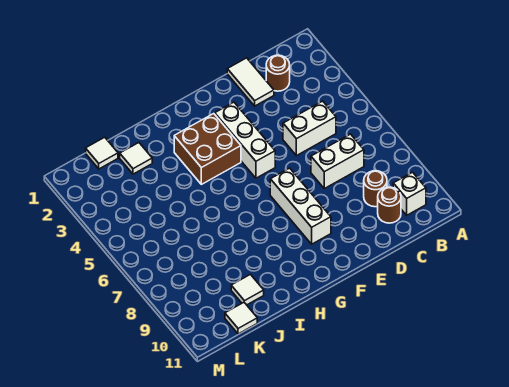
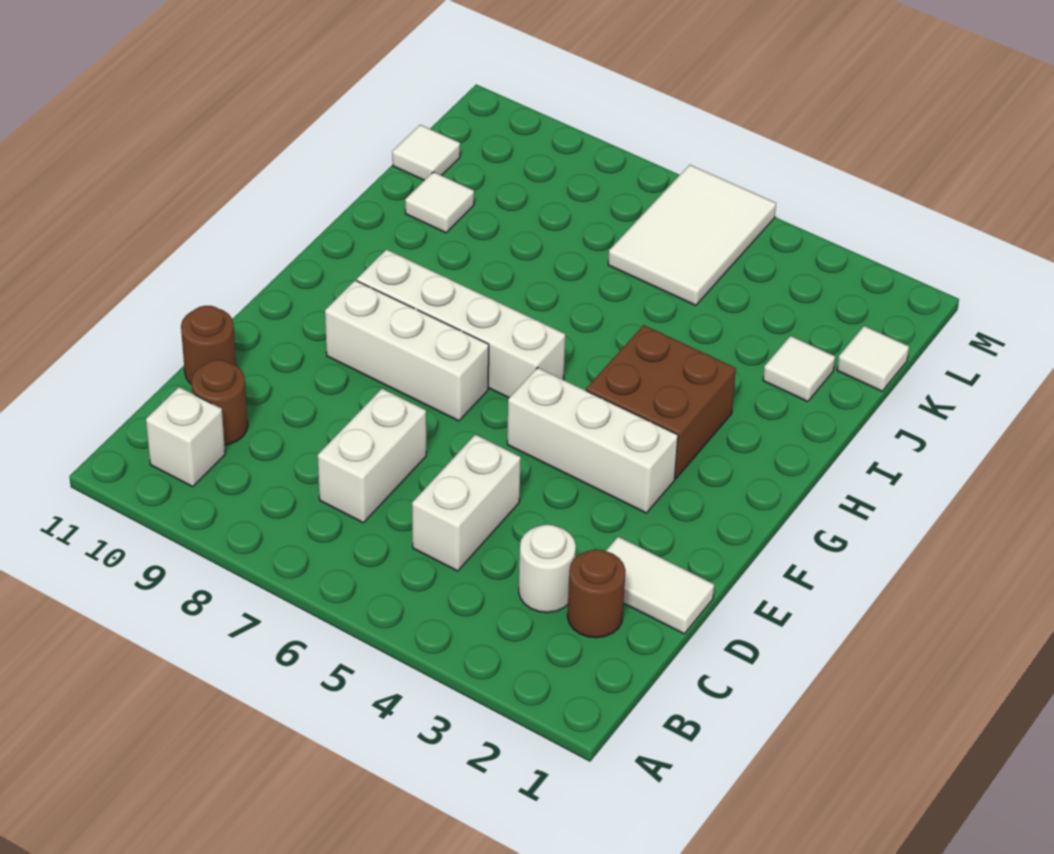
none -> white 1x1 round brick [519,525,576,613]
brown 1x1 round brick [364,171,387,207] -> brown 1x1 round brick moved to [181,306,236,384]
none -> white 1x4 brick [357,250,565,398]
none -> white 2x3 tile [608,165,776,306]

